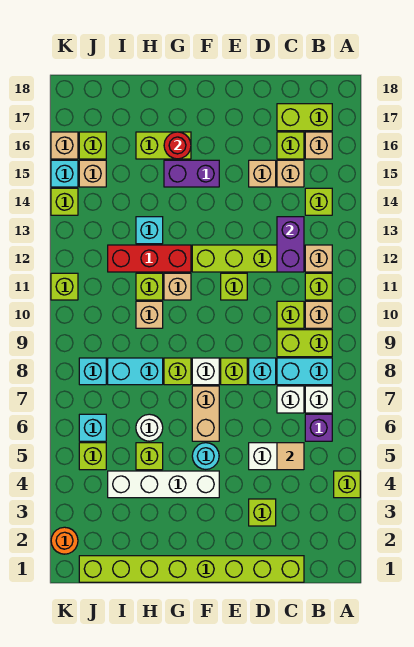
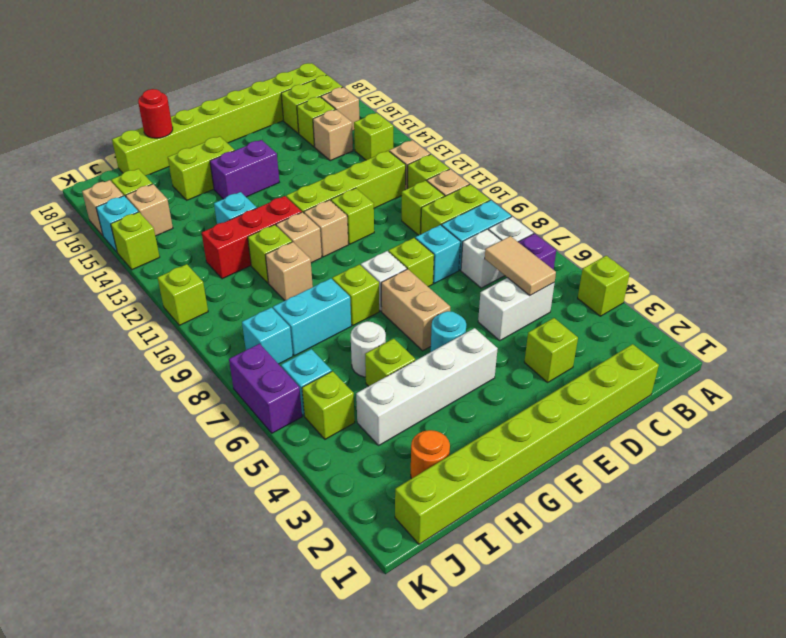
none -> lime 1x8 brick [112,63,326,176]
tan 1x1 tile [277,443,304,470] -> tan 1x2 tile [485,236,556,295]
purple 1x2 brick [277,217,304,272] -> purple 1x2 brick moved to [229,344,302,433]
tan 1x1 brick [249,160,276,187] -> tan 1x1 brick moved to [304,200,348,257]
red 1x1 round brick [164,132,191,159] -> red 1x1 round brick moved to [138,89,173,138]
orange 1x1 round brick [51,527,78,554] -> orange 1x1 round brick moved to [411,430,450,479]

